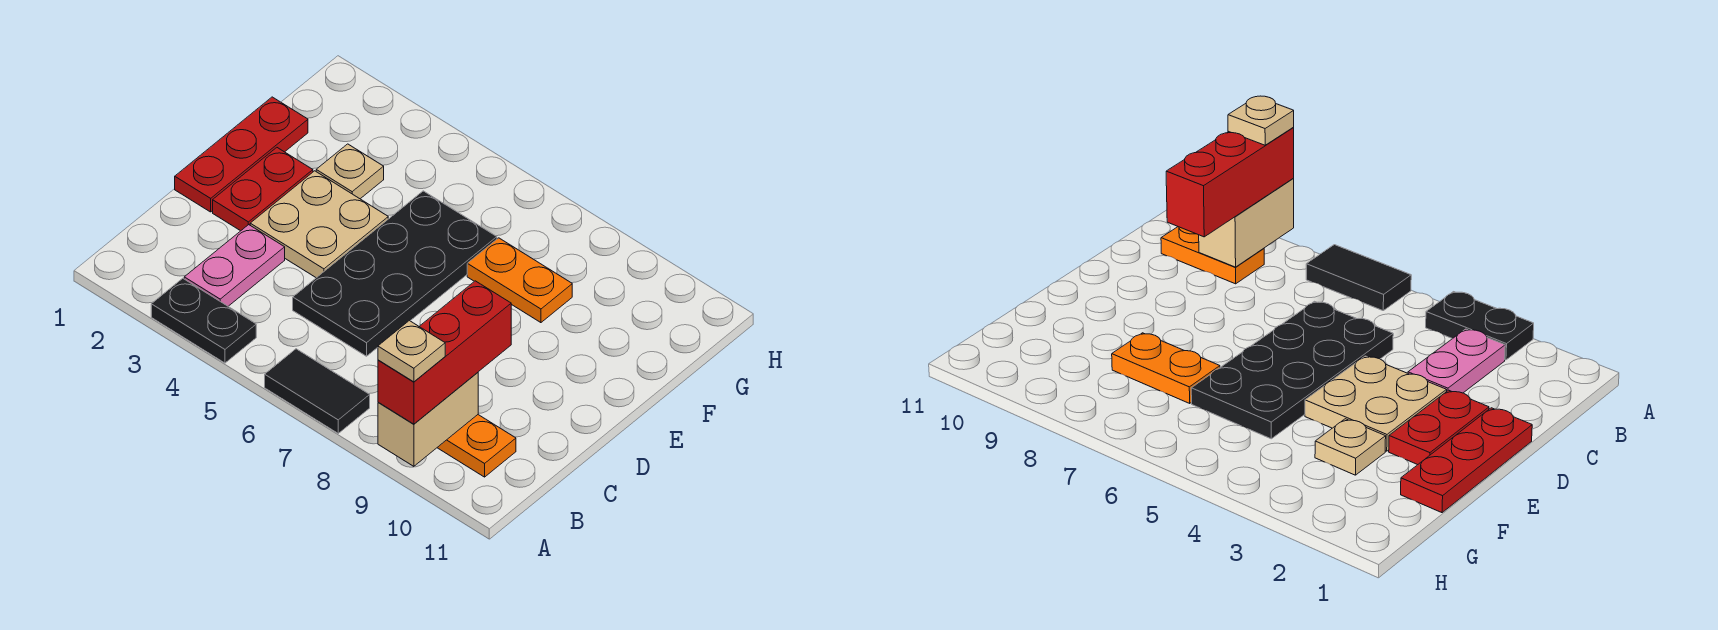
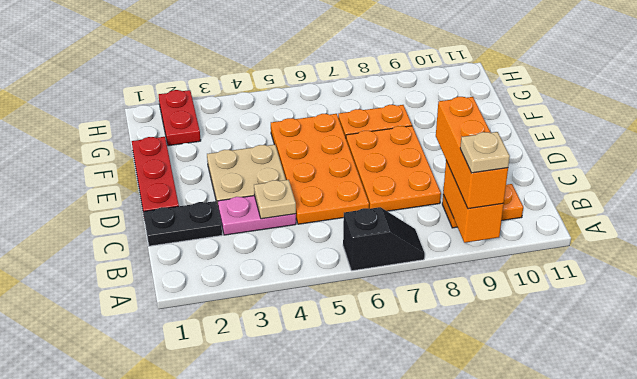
black 1x2 plate [151,278,256,363] -> black 1x2 plate moved to [143,201,222,246]
black 1x2 tile [265,349,370,433] -> black 1x2 slope [343,207,425,271]
tan 1x2 brick [378,372,478,466] -> orange 1x2 brick [443,161,504,243]
red 1x3 brick [378,281,511,424] -> orange 1x3 brick [436,97,508,209]
pink 1x2 plate [184,225,285,306] -> pink 1x2 plate turned to [218,196,296,235]
black 2x4 plate [293,191,497,356] -> orange 2x4 plate [271,114,369,224]
none -> orange 2x3 plate [346,126,441,211]
red 1x2 plate [213,148,313,231] -> red 1x2 plate moved to [159,90,201,146]
tan 1x1 plate [316,144,384,199] -> tan 1x1 plate moved to [254,180,296,219]

